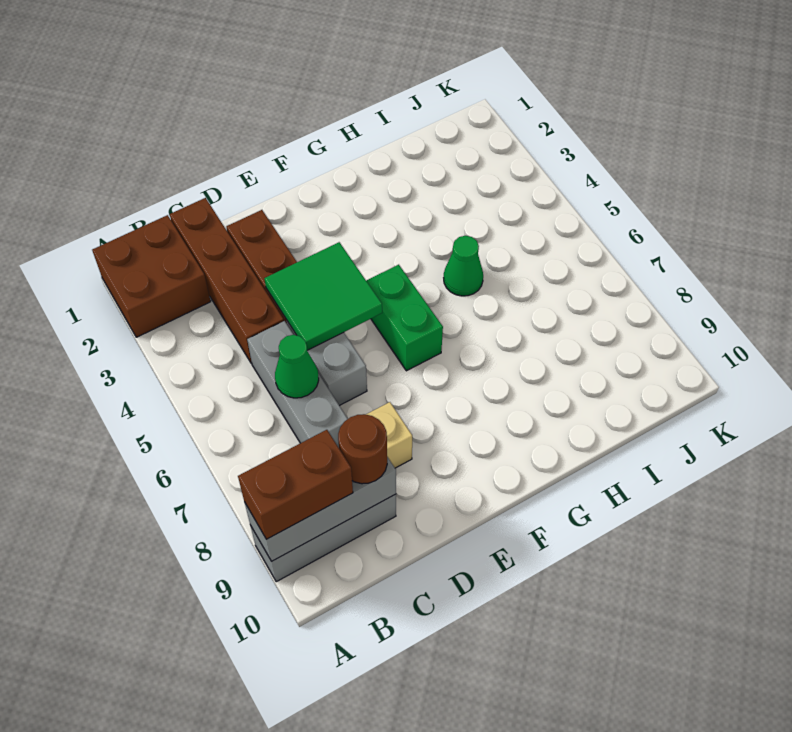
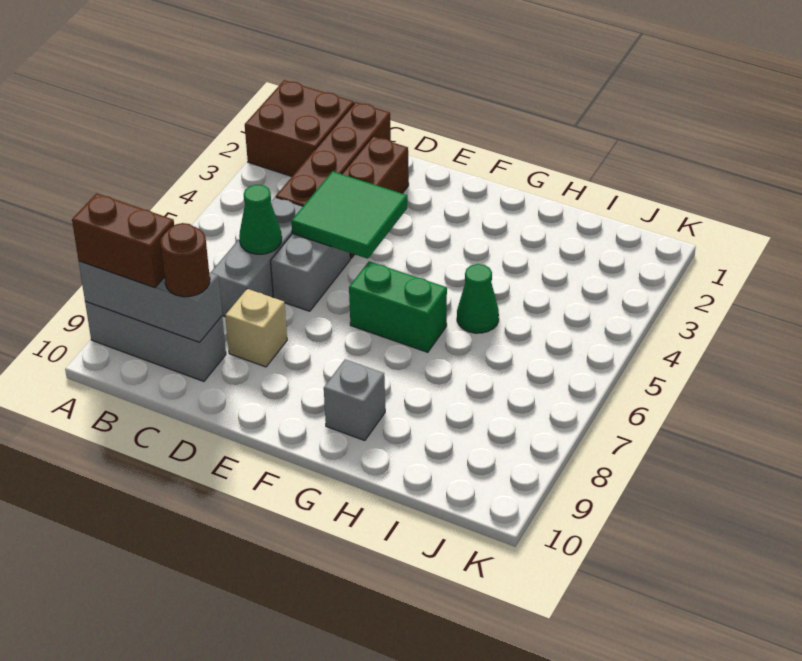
green 1x2 brick [366,265,443,371] -> green 1x2 brick turned to [349,261,447,352]
none -> grey 1x1 brick [324,359,385,441]

